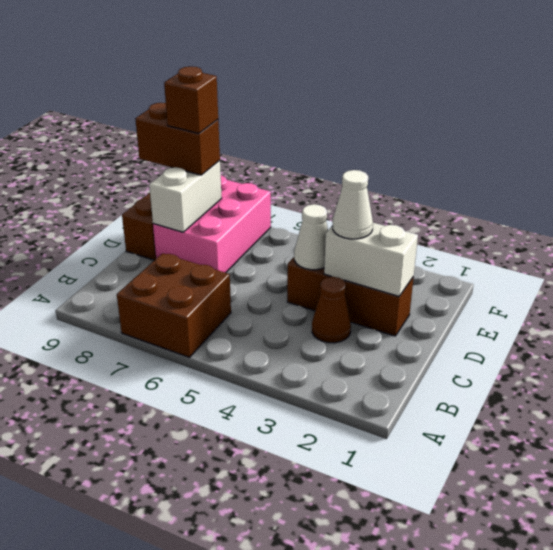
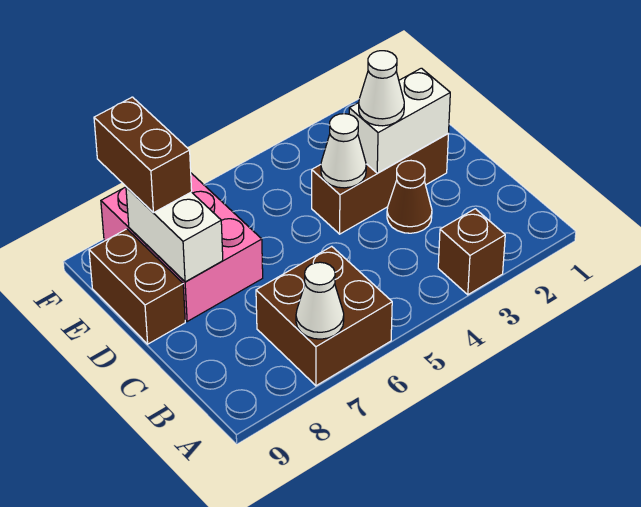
none -> white 1x1 cone [296,262,344,339]
brown 1x2 brick [135,103,220,175] -> brown 1x2 brick turned to [94,97,192,213]
brown 1x1 brick [164,67,218,133] -> brown 1x1 brick moved to [438,209,505,295]

